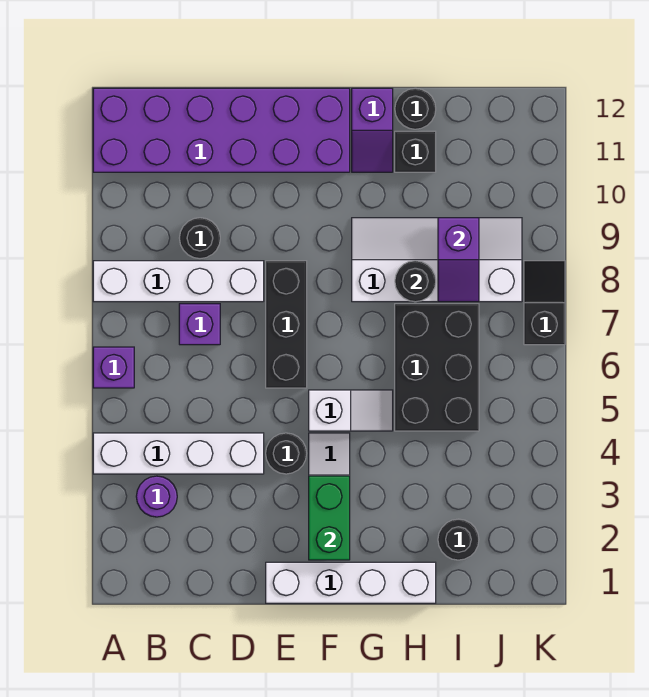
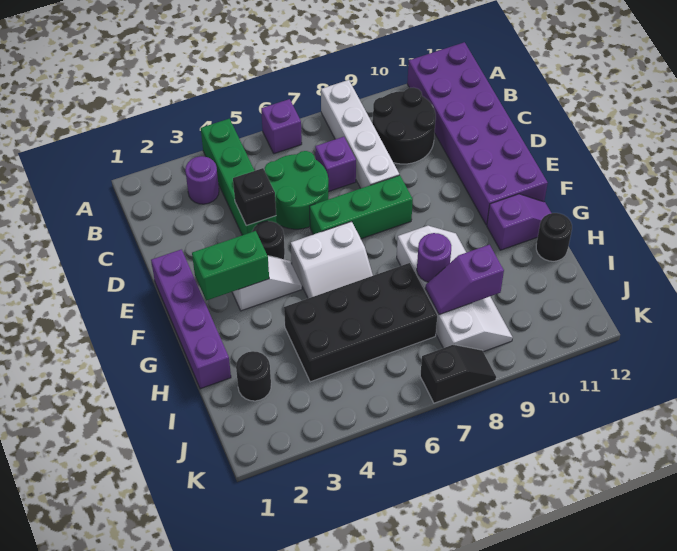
white 1x4 brick [93,433,264,474] -> green 1x4 brick [201,119,277,235]
none -> green 2x2 round brick [265,151,328,229]
black 1x1 round brick [180,218,220,259] -> black 2x2 round brick [372,88,436,164]
white 1x4 brick [266,562,436,603] -> purple 1x4 brick [151,249,231,389]
black 1x3 brick [266,261,307,388] -> green 1x3 brick [310,175,413,239]
white 1x2 slope [309,390,393,431] -> white 2x2 slope [291,221,373,298]
purple 1x2 slope [352,88,393,172] -> purple 1x2 slope turned to [487,194,551,250]
black 2x3 brick [395,304,479,431] -> black 2x4 brick [284,263,437,382]
black 1x1 round brick [395,261,436,302] -> purple 1x1 round brick [417,233,451,282]
black 1x1 brick [395,131,436,172] -> black 1x1 brick moved to [233,168,276,226]

